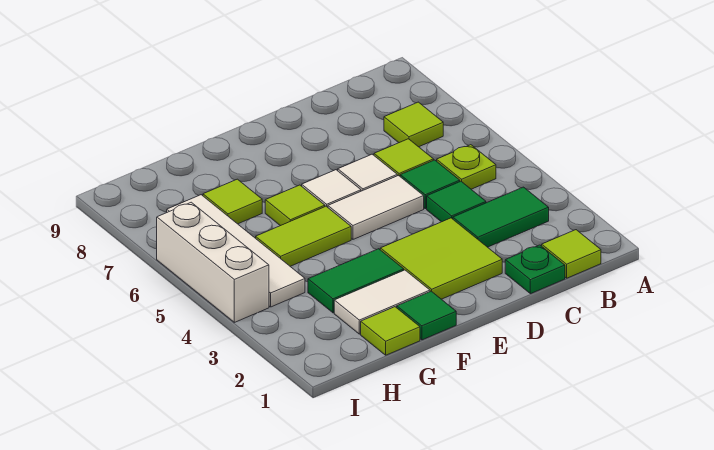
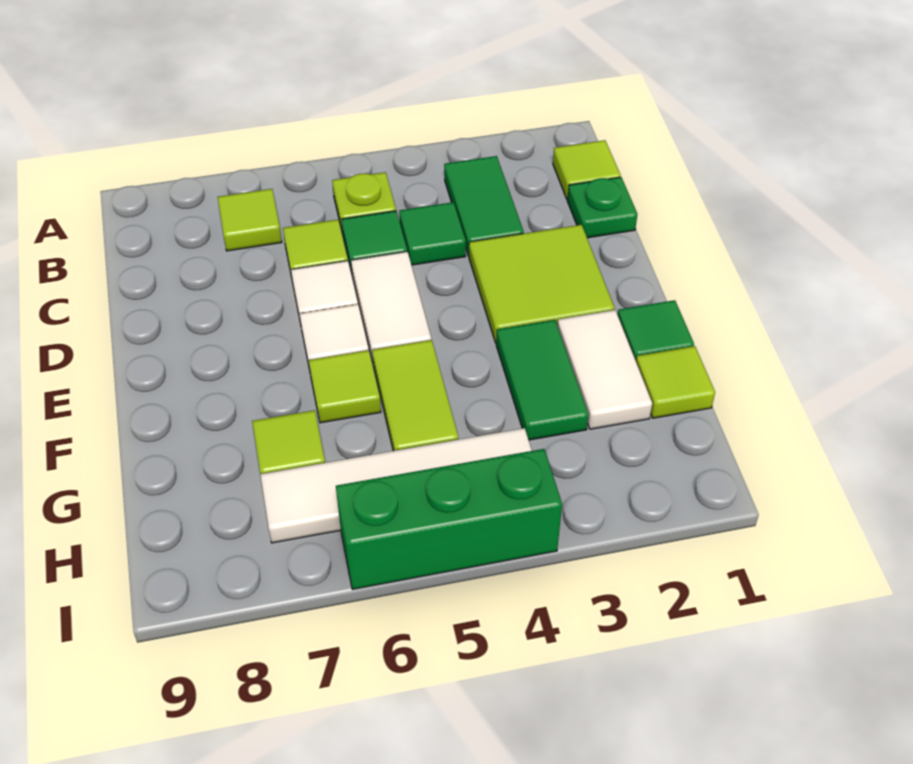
white 1x3 brick [157,202,269,322] -> green 1x3 brick [336,449,562,589]

